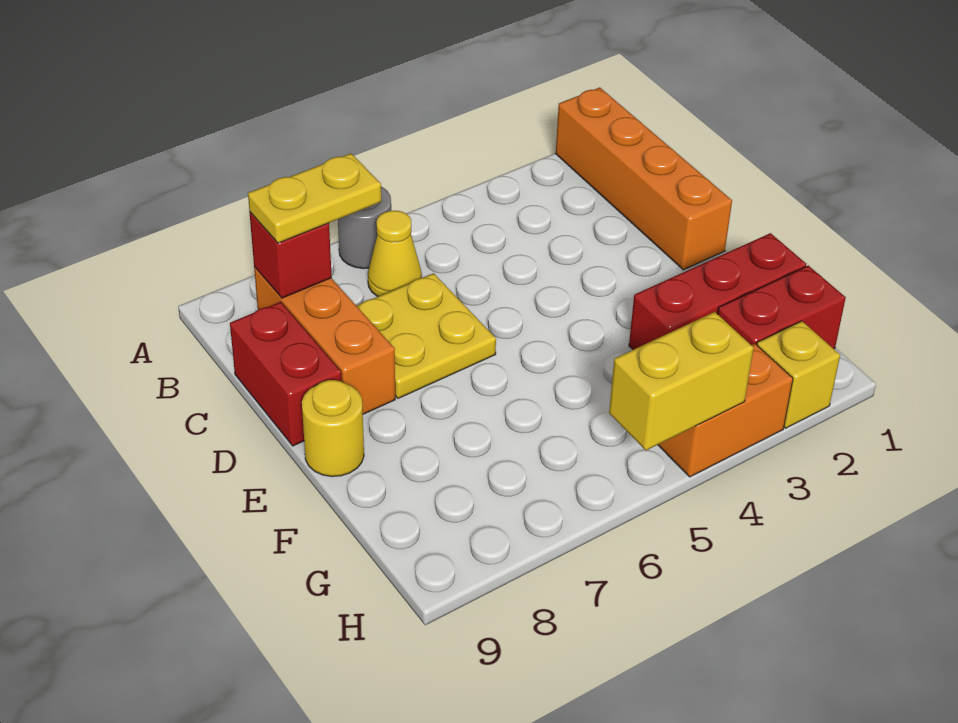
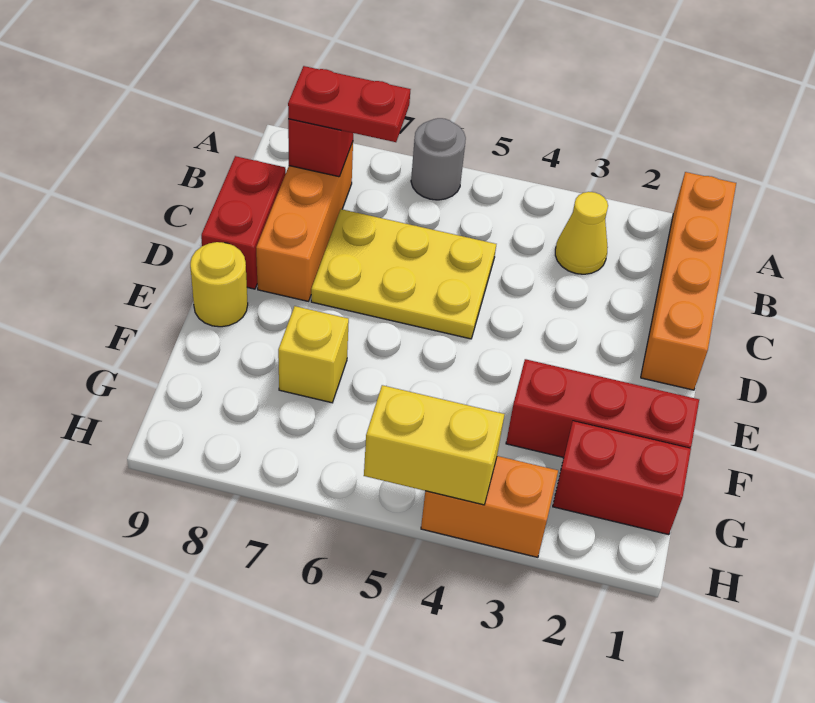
yellow 1x1 cone [368,211,422,297] -> yellow 1x1 cone moved to [555,192,608,274]
yellow 1x2 plate [248,153,381,243] -> red 1x2 plate [288,66,411,142]
yellow 2x2 plate [357,273,496,398] -> yellow 2x3 plate [311,209,496,339]
yellow 1x1 brick [757,321,840,428] -> yellow 1x1 brick moved to [278,306,349,403]

